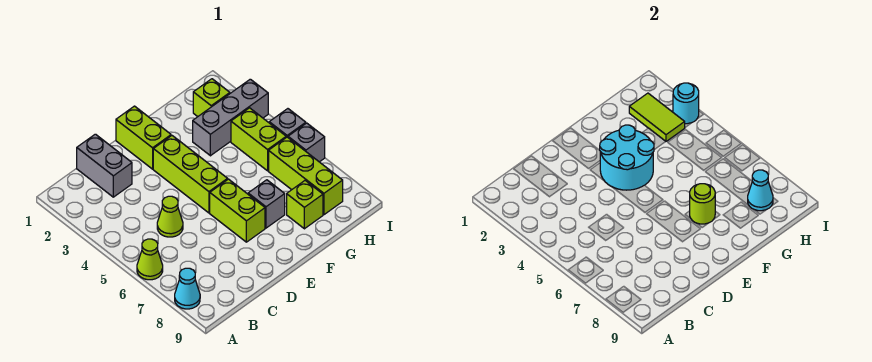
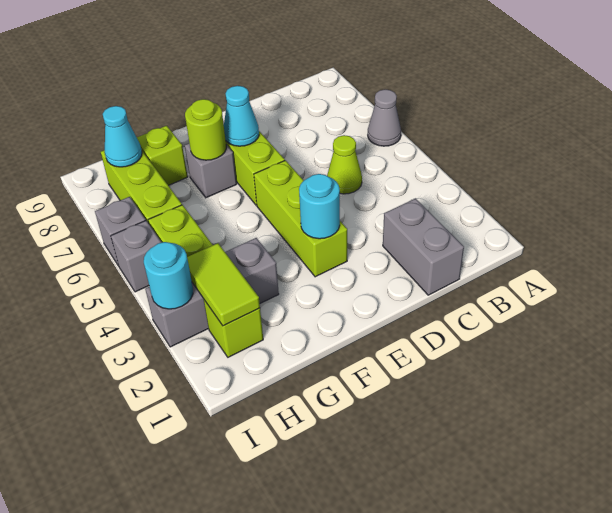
lime 1x1 cone [137,239,163,280] -> grey 1x1 cone [368,90,401,146]
cyan 1x1 cone [175,268,200,309] -> cyan 1x1 cone moved to [224,86,259,146]
lime 1x2 brick [116,106,171,169] -> none
cyan 2x2 round brick [600,125,654,190] -> cyan 1x1 round brick [299,174,340,239]

